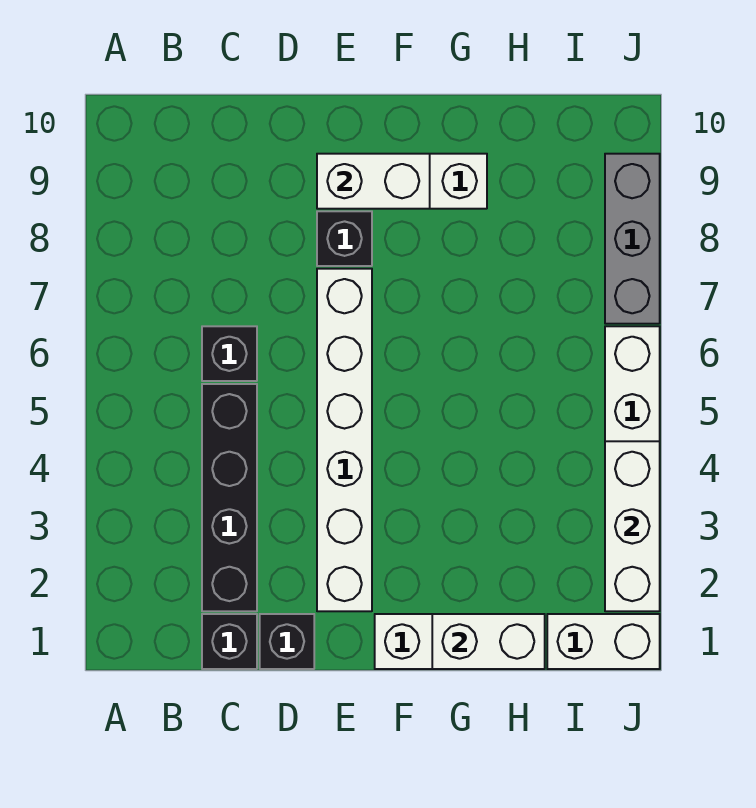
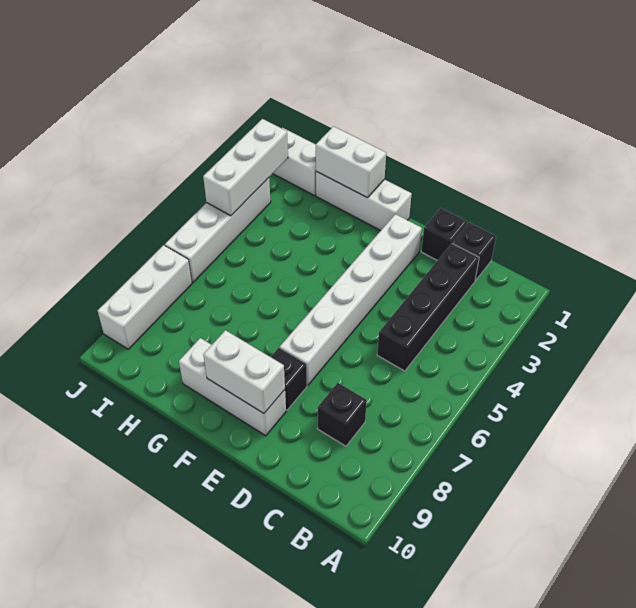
black 1x1 brick [202,326,257,381] -> black 1x1 brick moved to [318,383,367,446]
grey 1x3 brick [605,154,660,324] -> white 1x3 brick [98,245,192,349]

